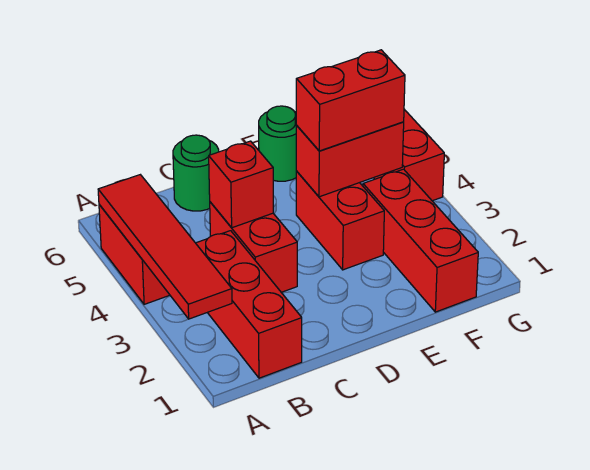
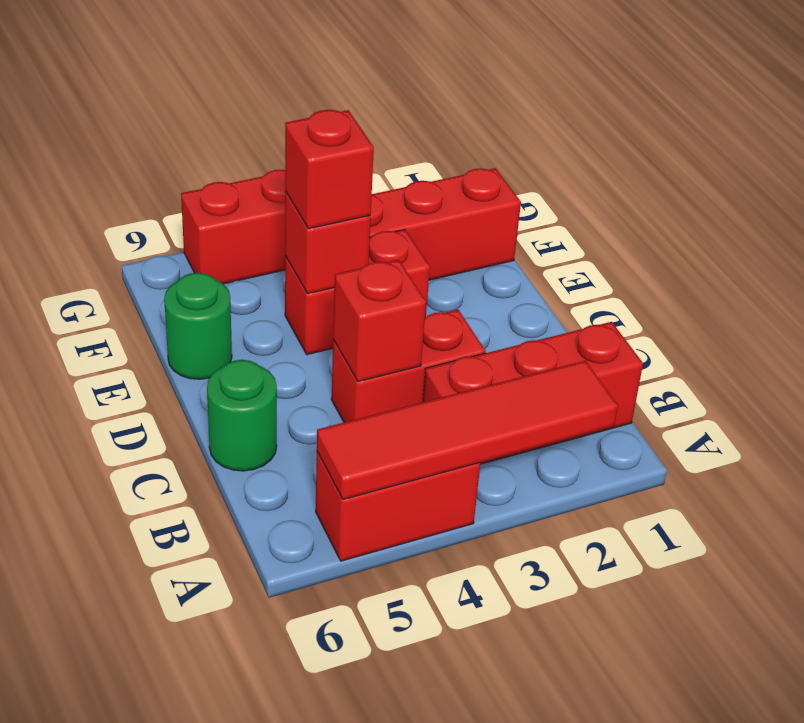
red 1x2 brick [296,122,404,197] -> red 1x1 brick [285,192,371,294]
red 1x2 brick [296,50,405,151] -> red 1x1 brick [285,110,374,229]

